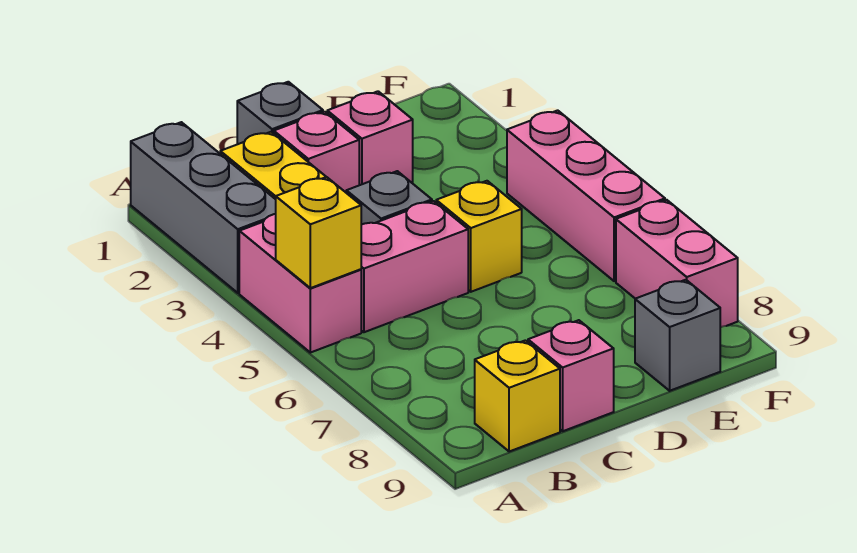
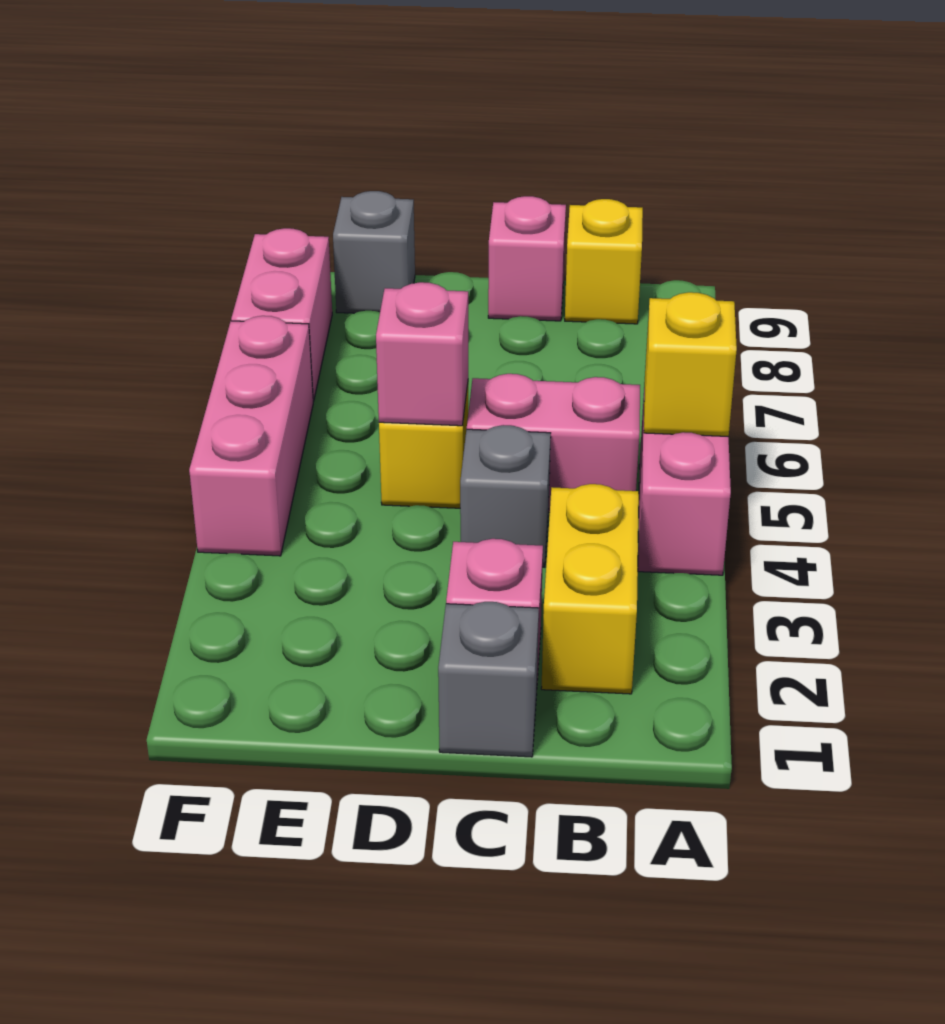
grey 1x3 brick [131,122,276,293] -> none
pink 1x1 brick [327,91,413,185] -> pink 1x1 brick moved to [376,282,468,426]

